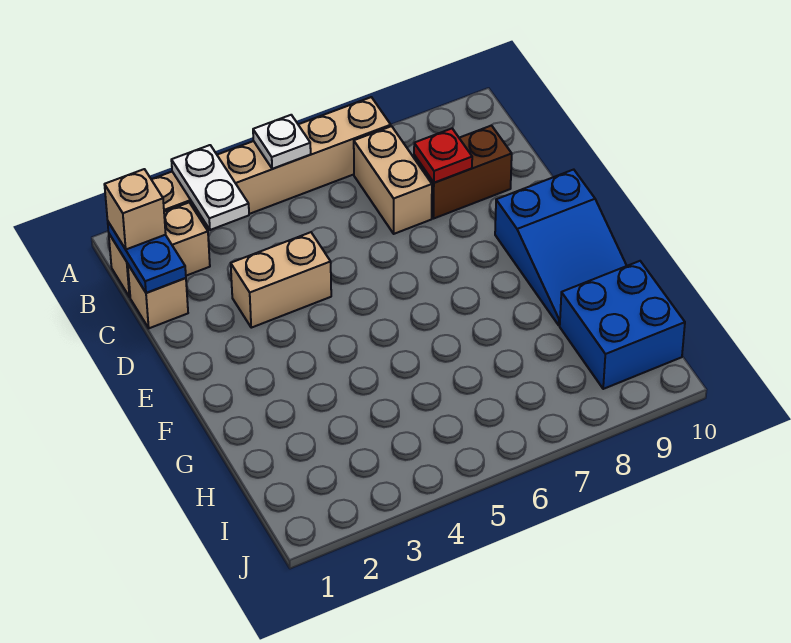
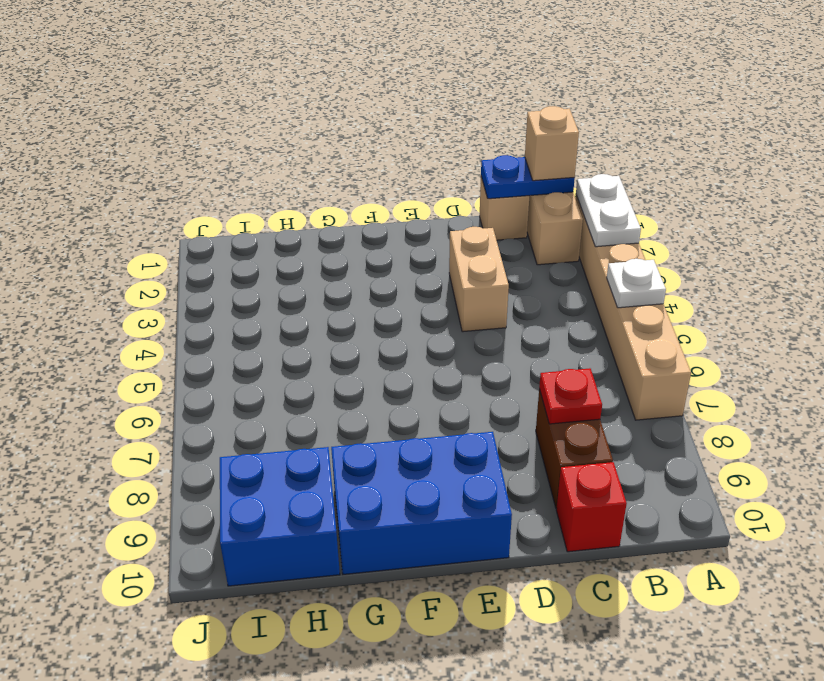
white 1x2 plate [171,145,249,230] -> white 1x2 plate turned to [576,174,641,247]
tan 1x2 brick [354,126,432,234] -> none
none -> red 1x1 brick [556,462,627,552]
blue 2x3 slope [495,170,627,325] -> blue 2x3 brick [331,432,512,574]

